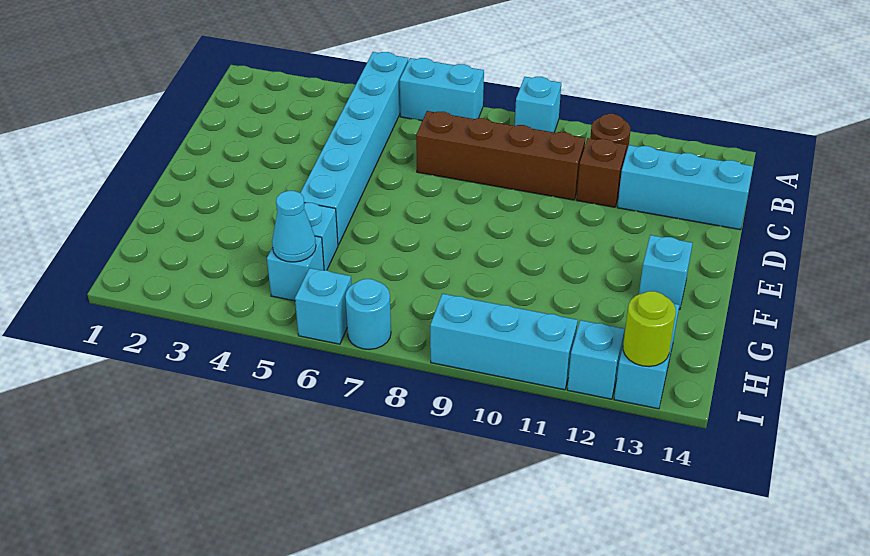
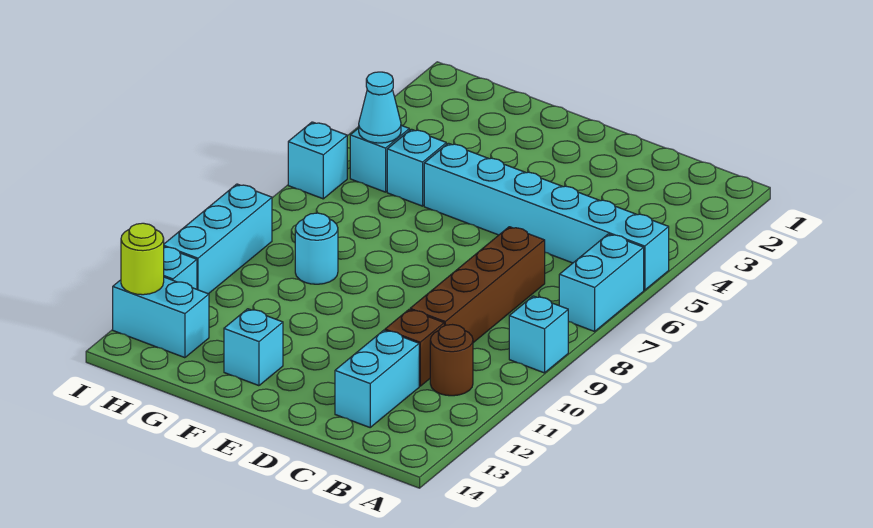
cyan 1x3 brick [617,145,753,230] -> cyan 1x2 brick [335,330,419,427]
cyan 1x1 round brick [345,279,391,350] -> cyan 1x1 round brick moved to [295,213,338,284]

